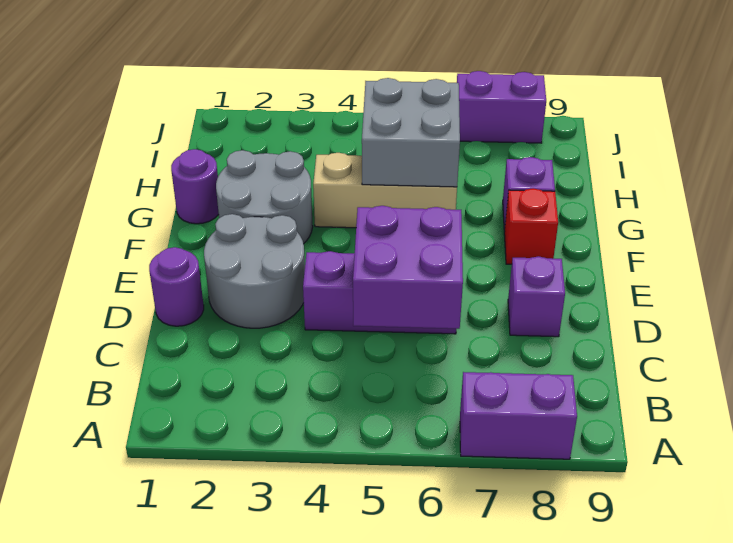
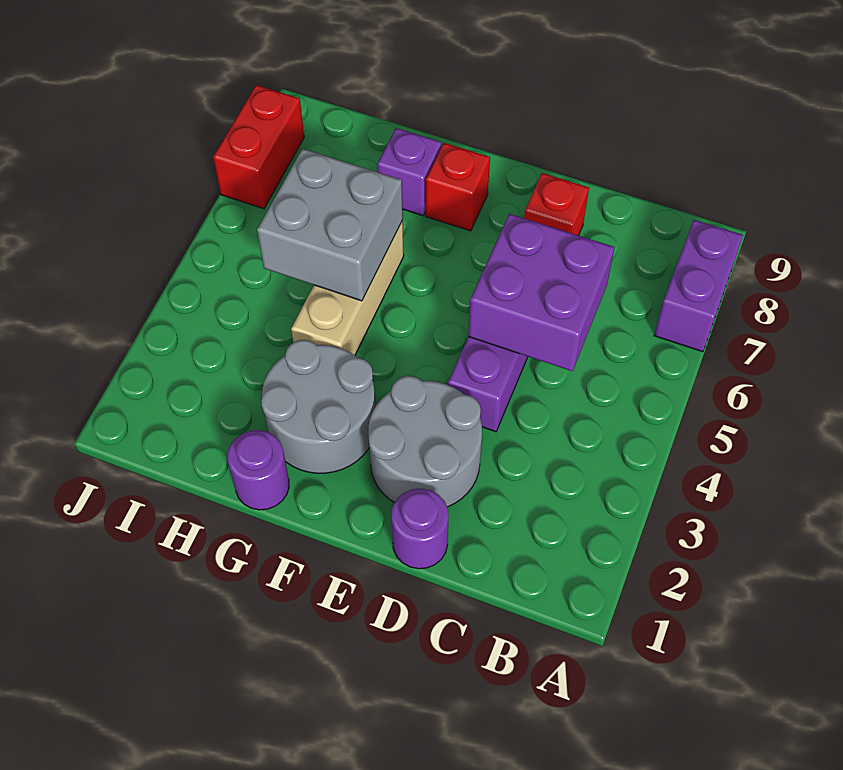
purple 1x1 brick [508,256,565,337] -> red 1x1 brick [524,173,589,235]
purple 1x2 brick [457,71,546,143] -> red 1x2 brick [213,85,304,209]

